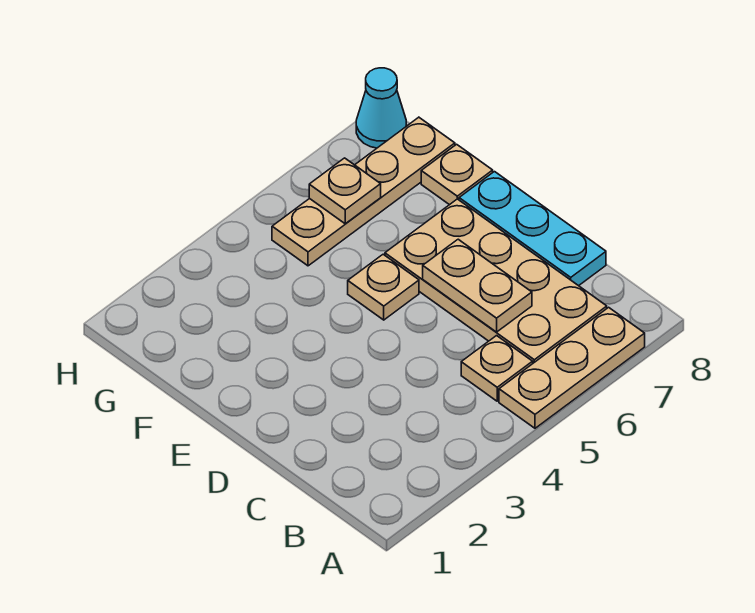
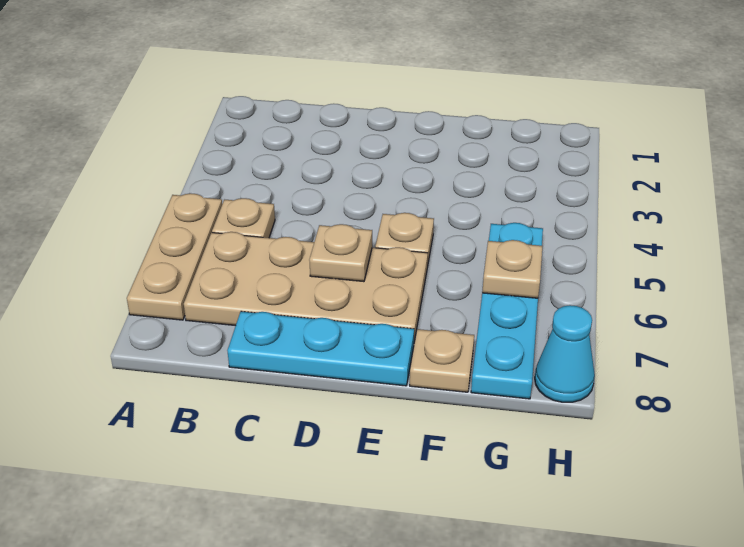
tan 1x2 plate [423,239,532,332] -> tan 1x1 plate [309,224,372,282]
tan 1x4 plate [272,117,455,266] -> cyan 1x4 plate [471,223,543,399]

